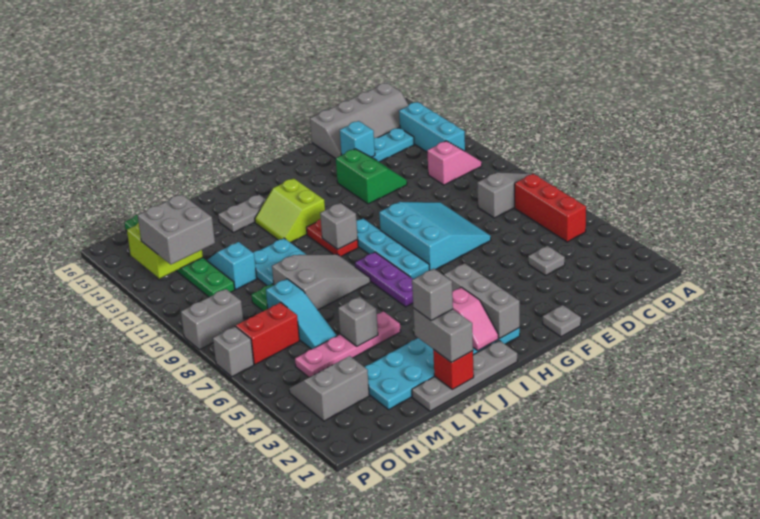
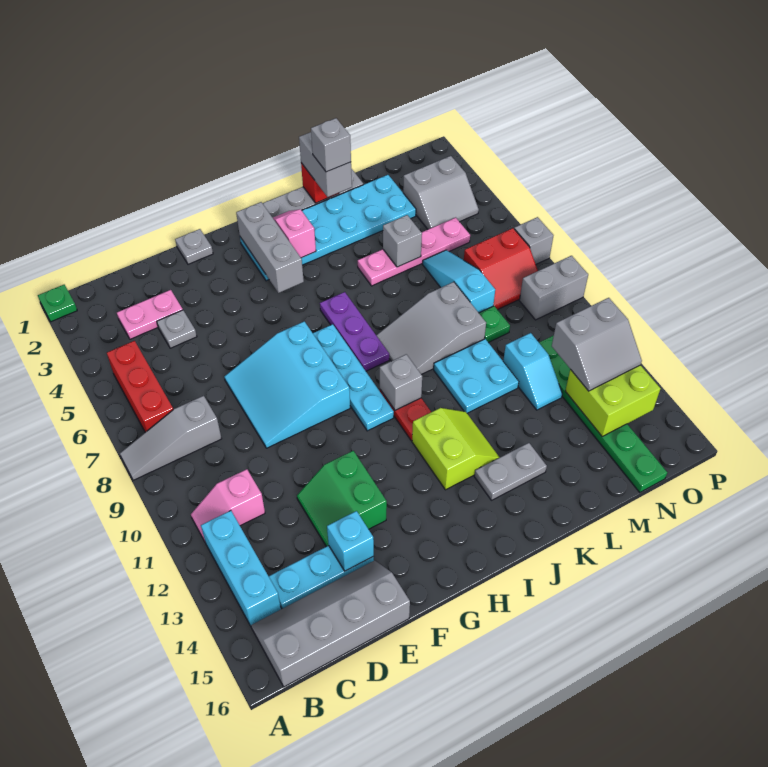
none -> green 1x1 plate [38,285,77,322]
none -> pink 1x2 plate [117,290,183,339]
grey 2x2 brick [138,194,215,264] -> grey 2x2 slope [552,298,642,391]

